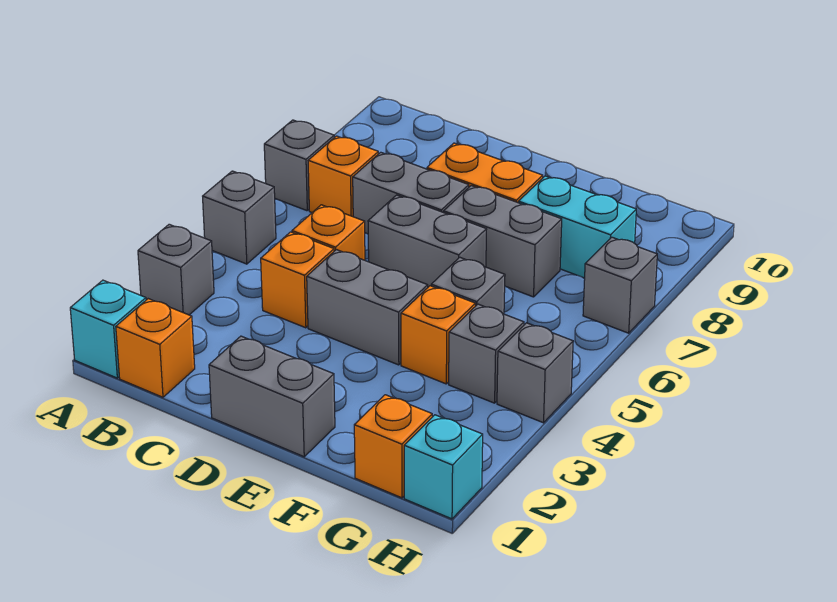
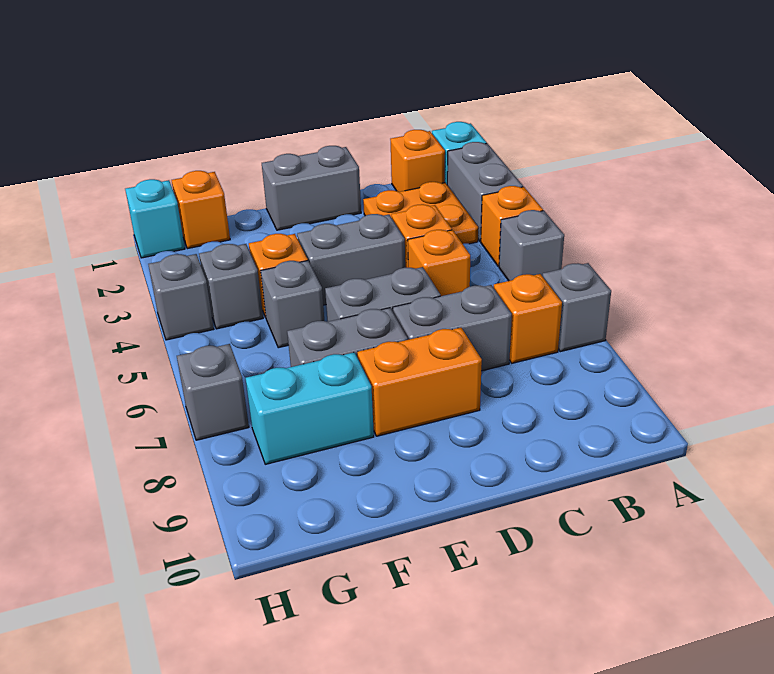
grey 1x1 brick [138,224,214,315] -> grey 1x2 brick [447,142,523,241]
none -> orange 1x1 brick [481,186,543,266]
none -> orange 2x2 plate [363,182,478,244]

